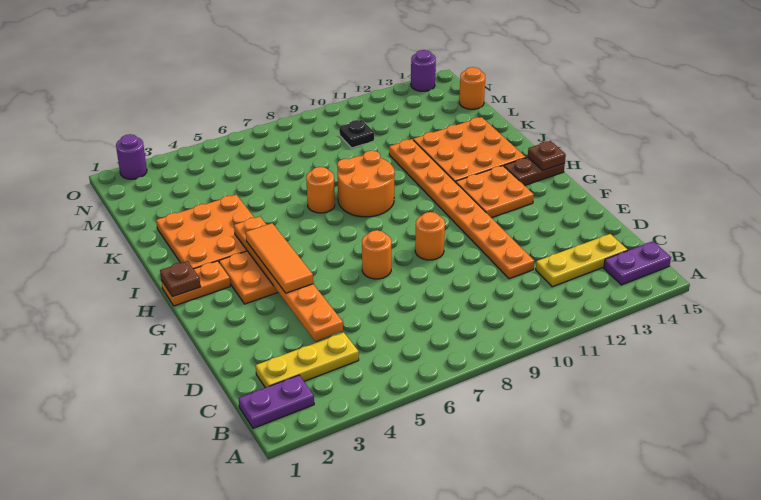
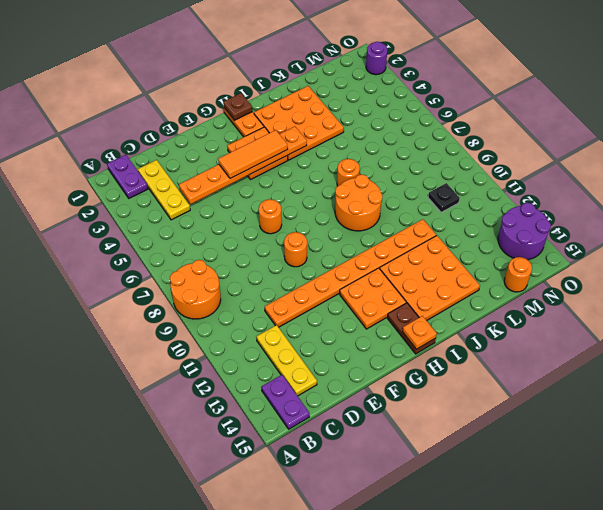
none -> orange 2x2 round brick [170,260,221,319]
brown 1x1 plate [528,141,566,170] -> orange 1x1 plate [402,316,437,349]
purple 1x1 round brick [411,50,436,91] -> purple 2x2 round brick [498,203,551,260]

